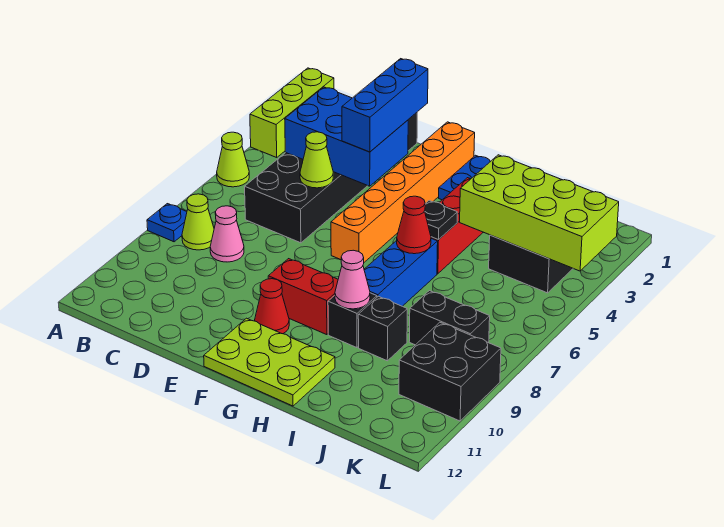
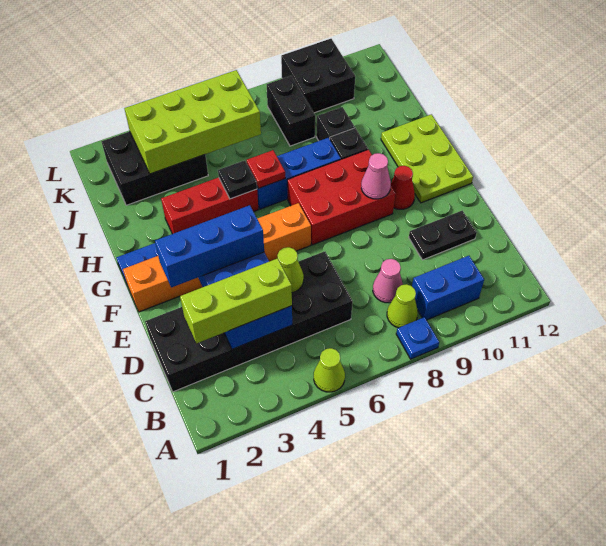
lime 1x3 brick [250,68,334,157] -> lime 1x3 brick moved to [180,258,292,343]
none -> blue 1x2 brick [412,256,484,320]
none -> black 1x2 plate [409,211,477,260]
red 1x2 brick [268,259,338,335] -> red 2x3 brick [287,150,395,245]
red 1x1 cone [397,196,431,254] -> red 1x1 plate [246,150,285,188]
pink 1x1 cone [335,250,370,309] -> pink 1x1 cone moved to [361,153,391,199]
lime 2x4 brick [460,155,619,271] -> lime 2x4 brick turned to [124,70,261,174]

